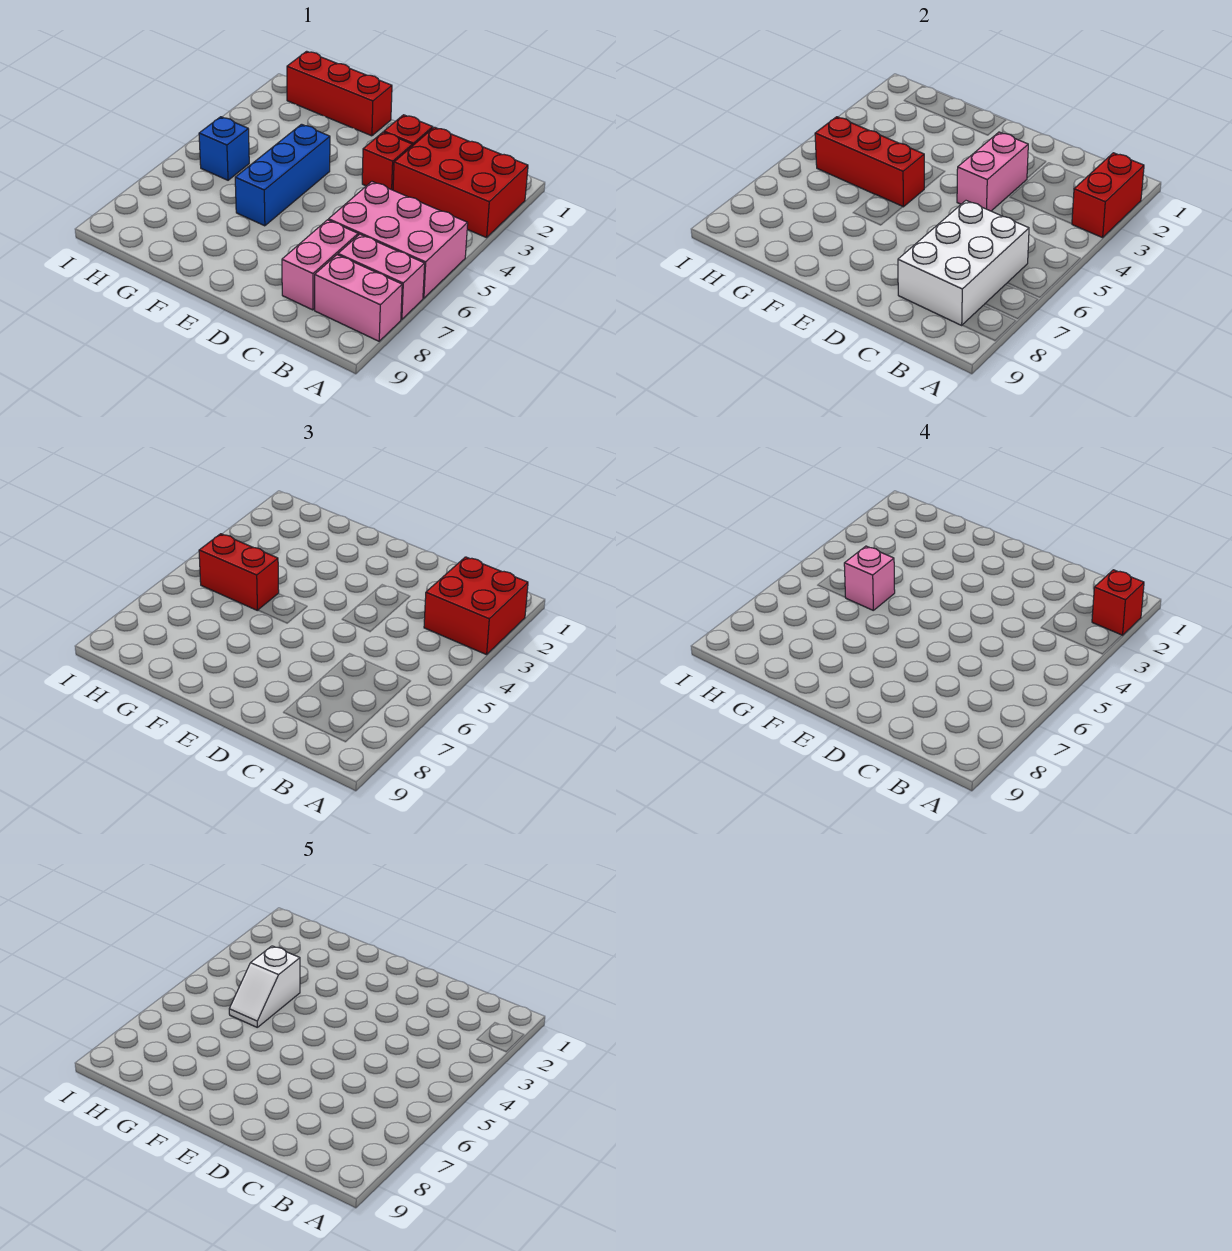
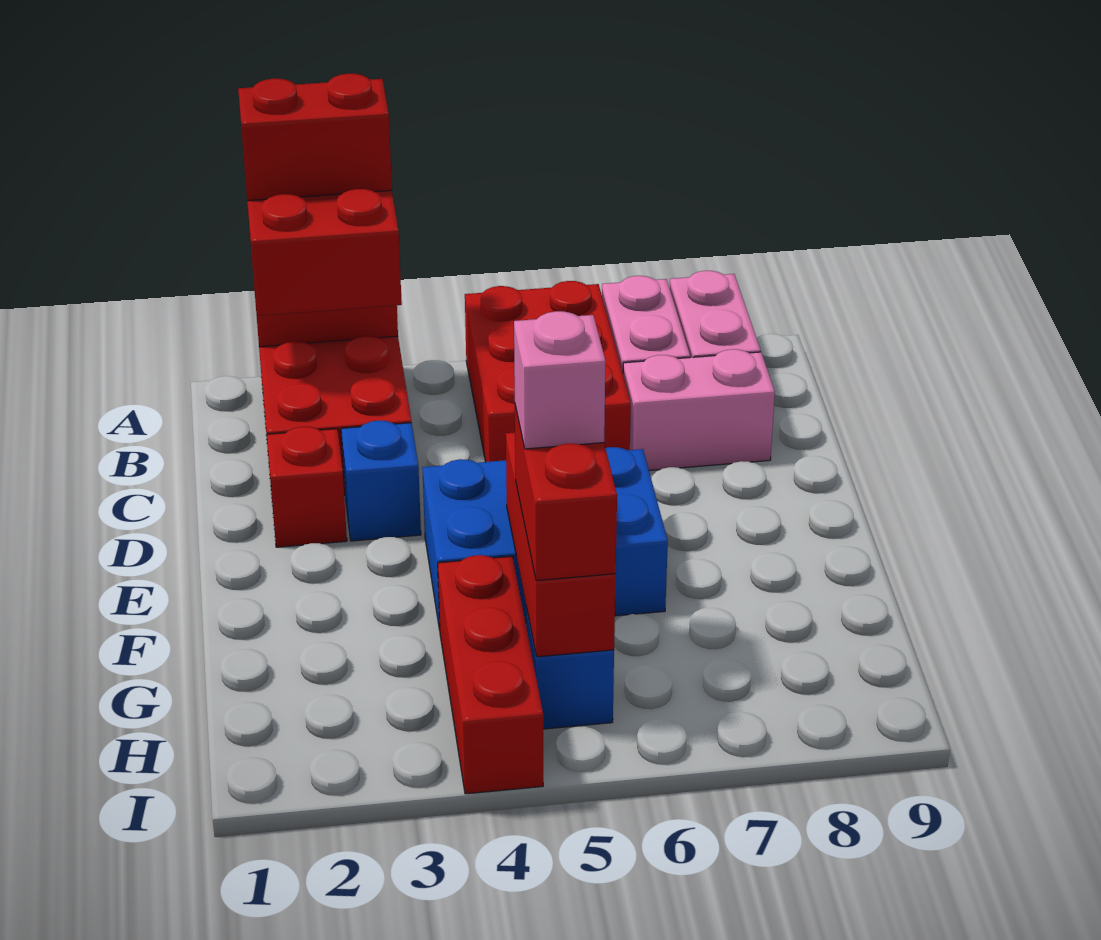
red 1x1 brick [1092,570,1144,635] -> red 1x2 brick [238,74,392,201]
pink 2x3 brick [329,182,468,298] -> red 2x3 brick [465,281,631,462]
white 2x3 brick [898,201,1029,325] -> none
red 1x1 brick [362,132,412,190] -> blue 1x1 brick [341,421,421,541]
pink 1x2 brick [957,132,1028,211] -> none
red 1x3 brick [287,51,392,136] -> red 1x3 brick moved to [438,555,543,794]
blue 1x3 brick [235,124,330,226] -> blue 2x3 brick [422,447,668,630]
white 1x2 slope [229,946,300,1027] -> none

